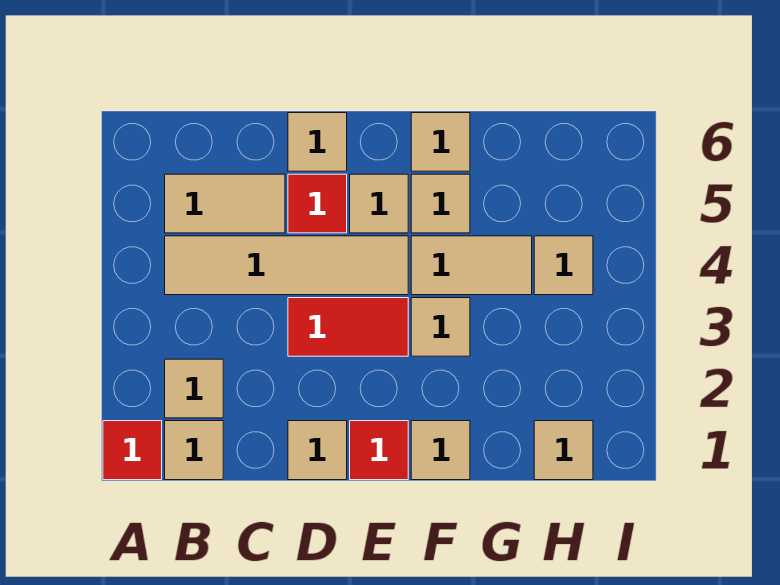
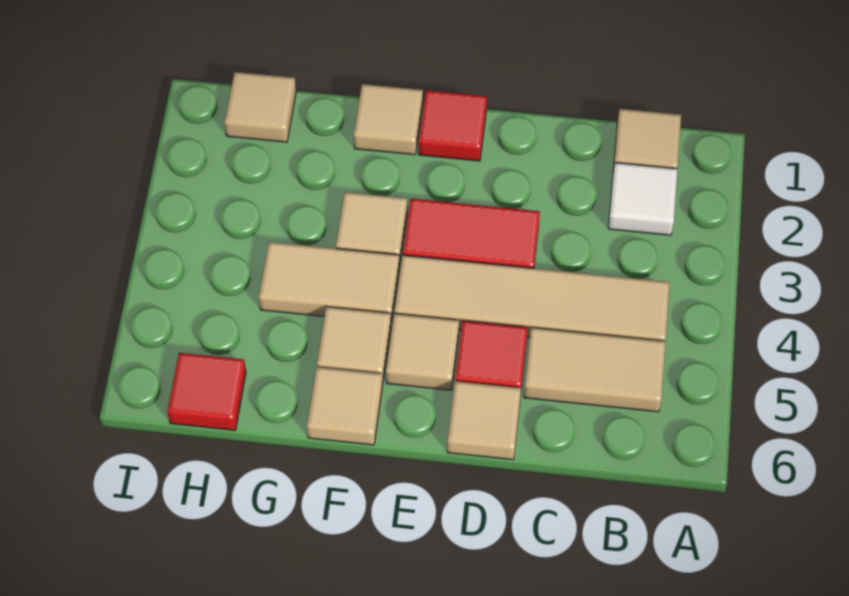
red 1x1 tile [103,421,162,480] -> red 1x1 tile moved to [167,353,246,430]
tan 1x1 tile [165,359,223,418] -> white 1x1 tile [608,163,677,235]
tan 1x1 tile [288,421,347,480] -> none
tan 1x1 tile [534,236,593,295] -> none

